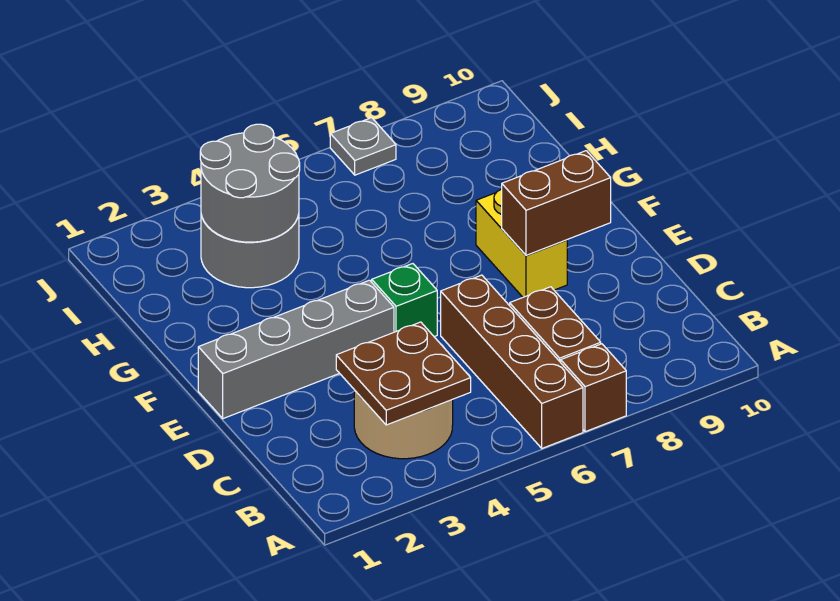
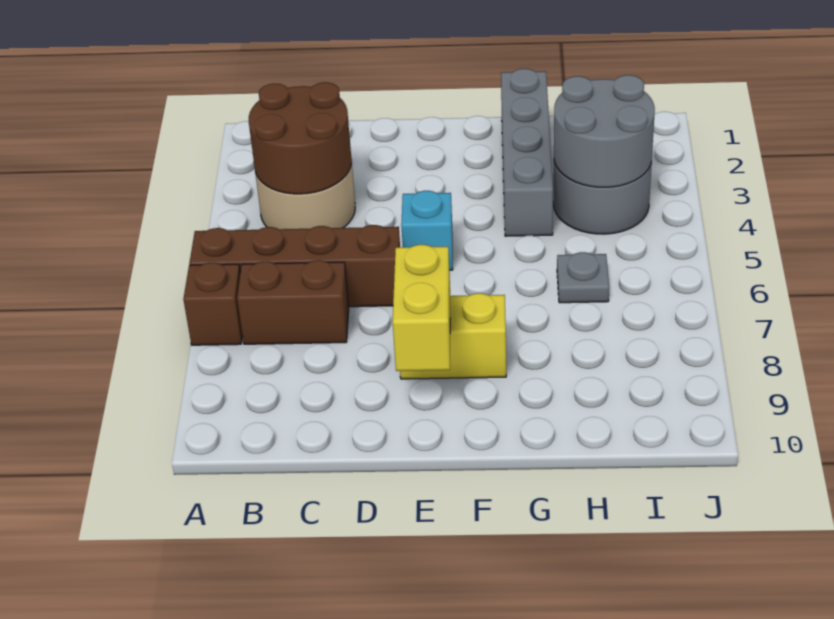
brown 2x2 plate [336,322,471,425] -> brown 2x2 round brick [249,82,352,194]
grey 1x4 brick [198,280,394,419] -> grey 1x4 brick moved to [501,69,553,236]
green 1x1 brick [372,264,437,337] -> cyan 1x1 brick [401,191,453,270]
brown 1x2 brick [502,151,611,255] -> yellow 1x2 brick [393,245,450,371]
grey 1x1 plate [330,118,396,175] -> grey 1x1 plate moved to [557,252,609,303]

